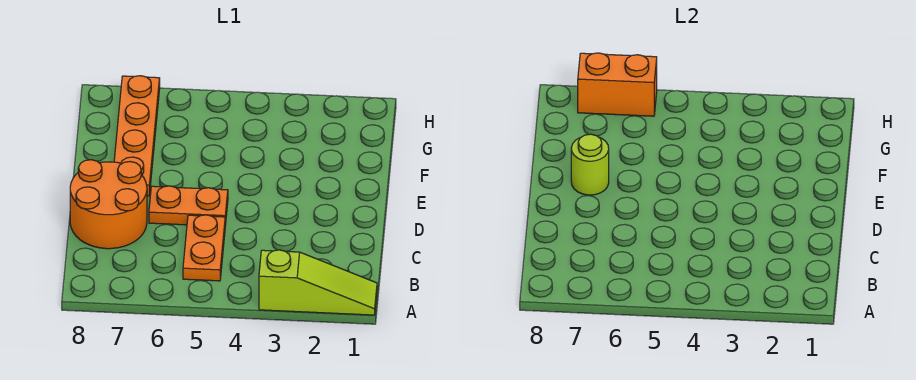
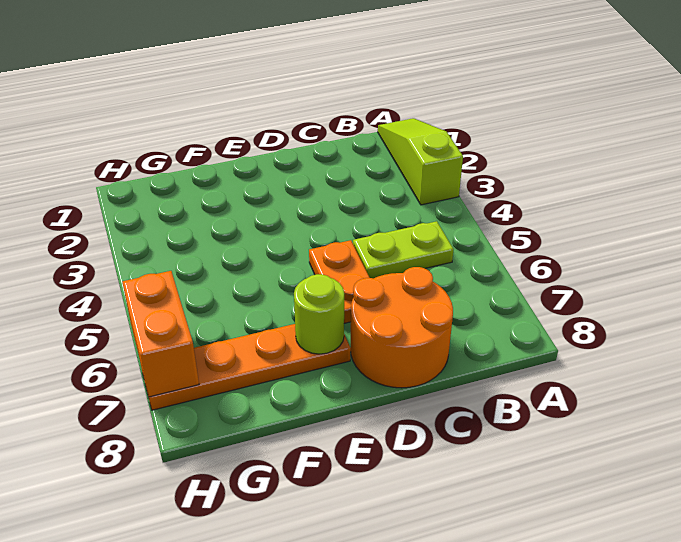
orange 1x2 plate [183,215,225,281] -> lime 1x2 plate [353,221,454,279]

